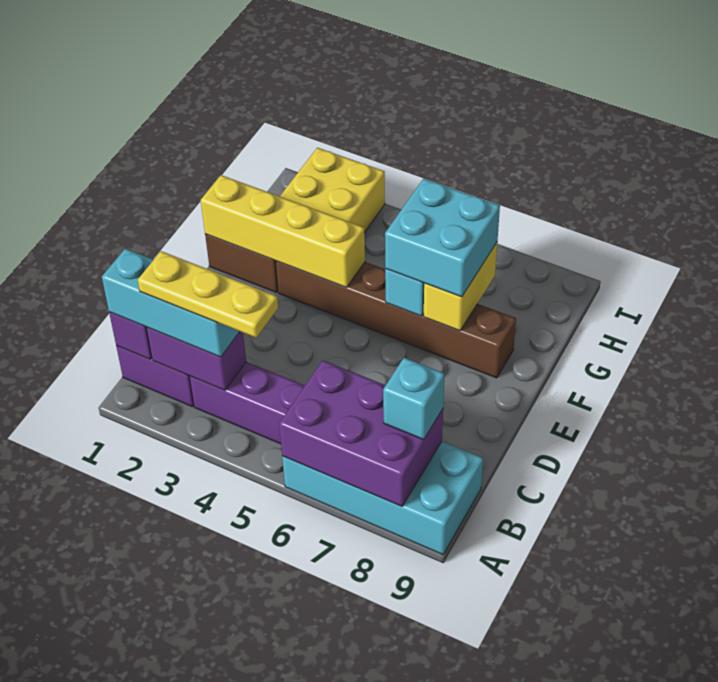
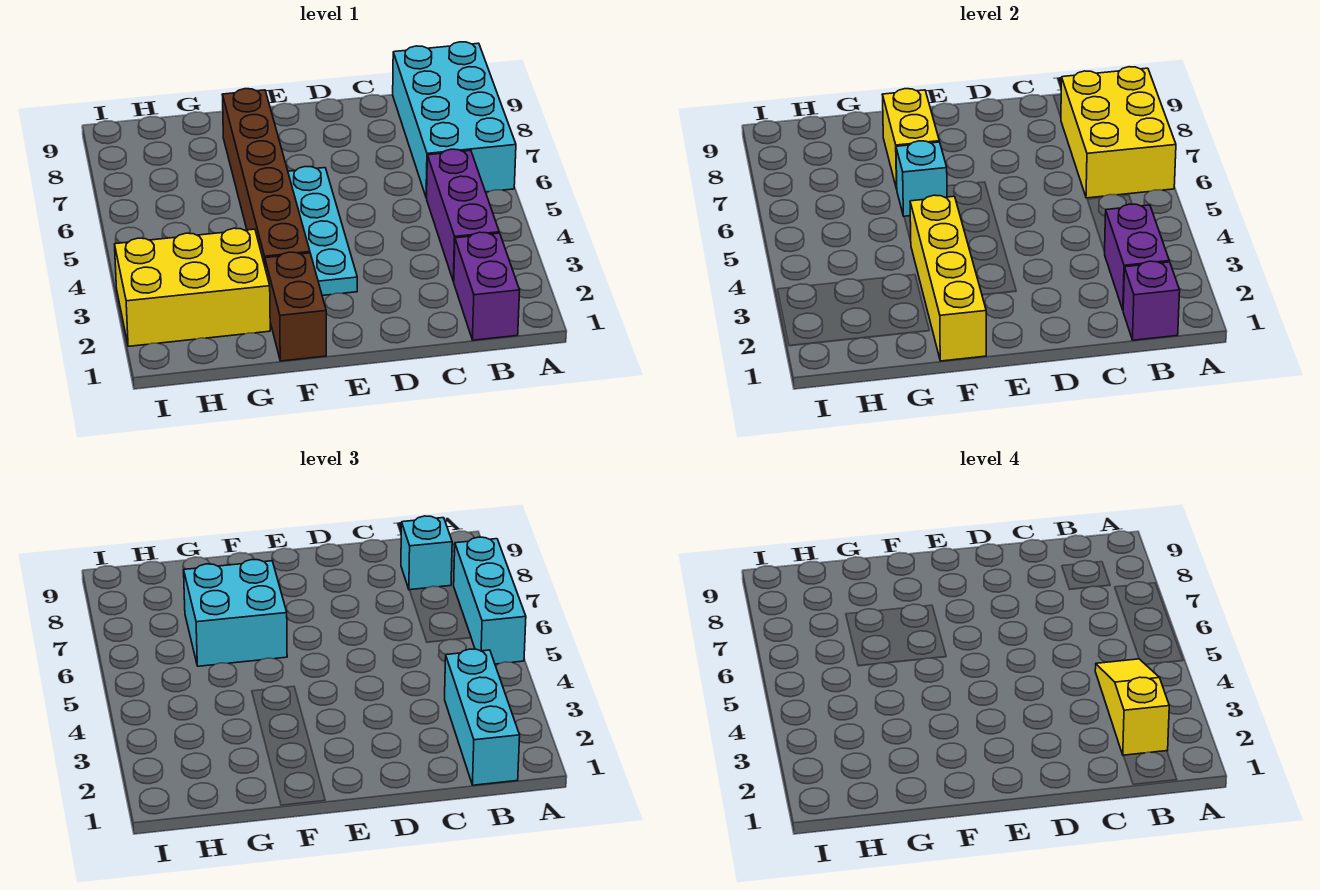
none -> cyan 1x3 brick [454,537,526,664]
purple 2x3 brick [279,360,443,506] -> yellow 2x3 brick [1061,67,1176,198]
yellow 1x3 plate [138,251,278,338] -> yellow 1x3 slope [1095,659,1169,756]
none -> cyan 1x4 plate [288,166,357,296]
yellow 1x2 brick [424,243,497,331] -> yellow 1x2 brick turned to [882,89,939,189]

